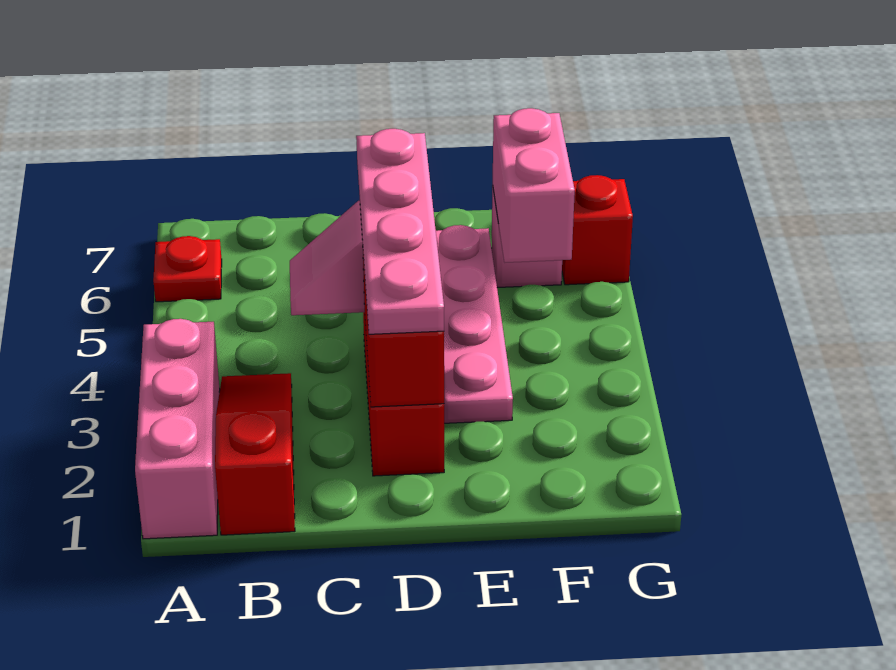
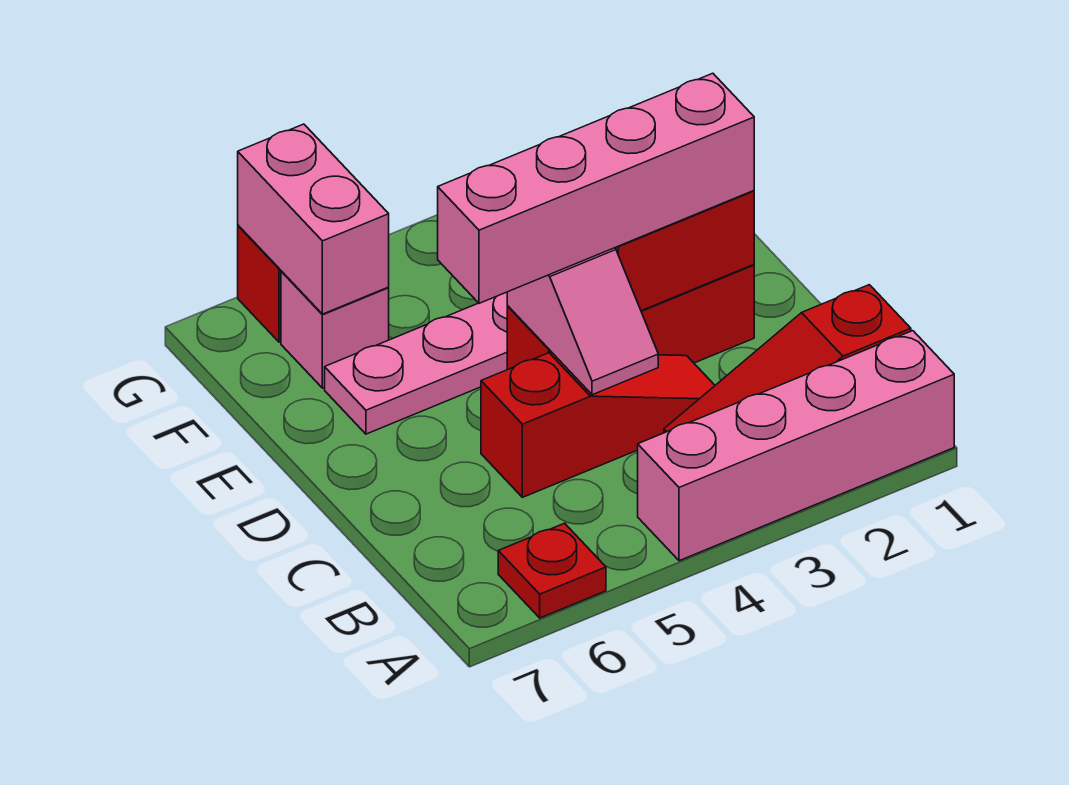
pink 1x3 brick [135,319,220,539] -> pink 1x4 brick [638,331,954,561]
none -> red 1x3 slope [481,353,715,497]
pink 1x4 plate [356,129,444,334] -> pink 1x4 brick [438,73,754,303]
pink 1x2 brick [493,108,575,262] -> pink 1x2 brick turned to [238,124,389,314]

